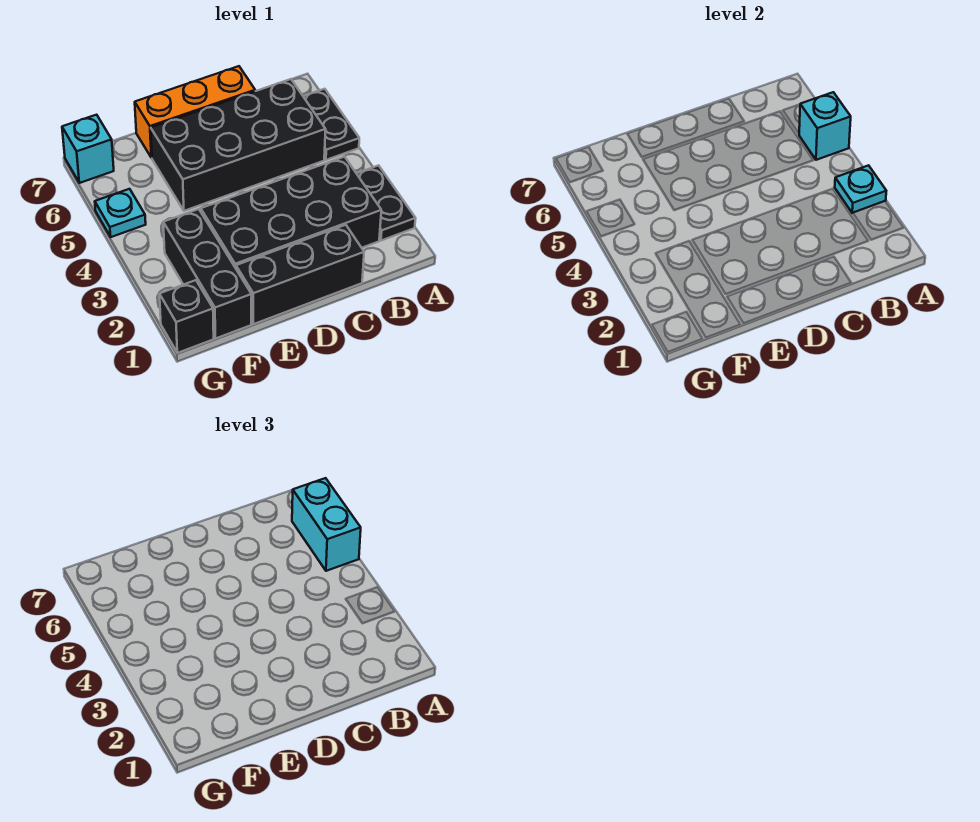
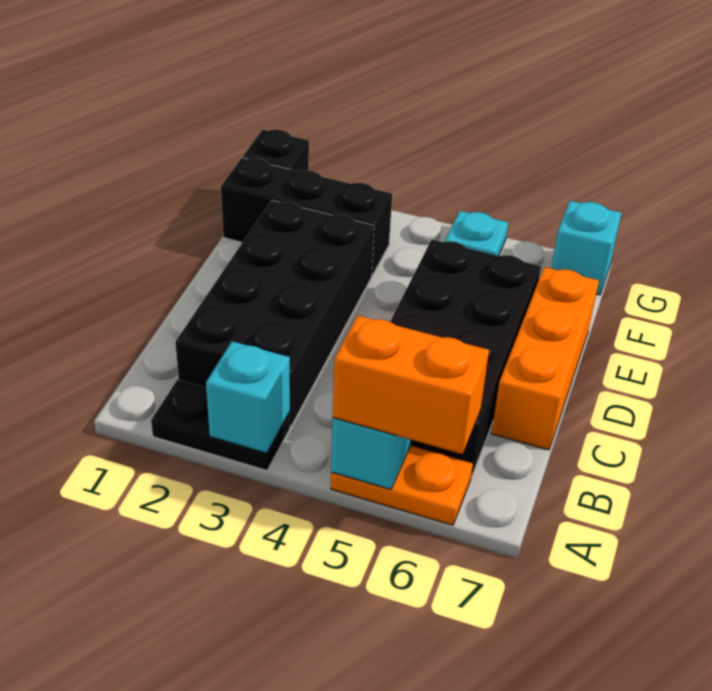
cyan 1x1 plate [835,165,886,213] -> cyan 1x1 brick [206,341,290,453]
black 1x2 plate [303,89,359,160] -> orange 1x2 plate [331,446,473,525]
cyan 1x2 brick [292,478,361,571] -> orange 1x2 brick [333,315,489,454]
black 1x3 brick [236,225,364,324] -> none

